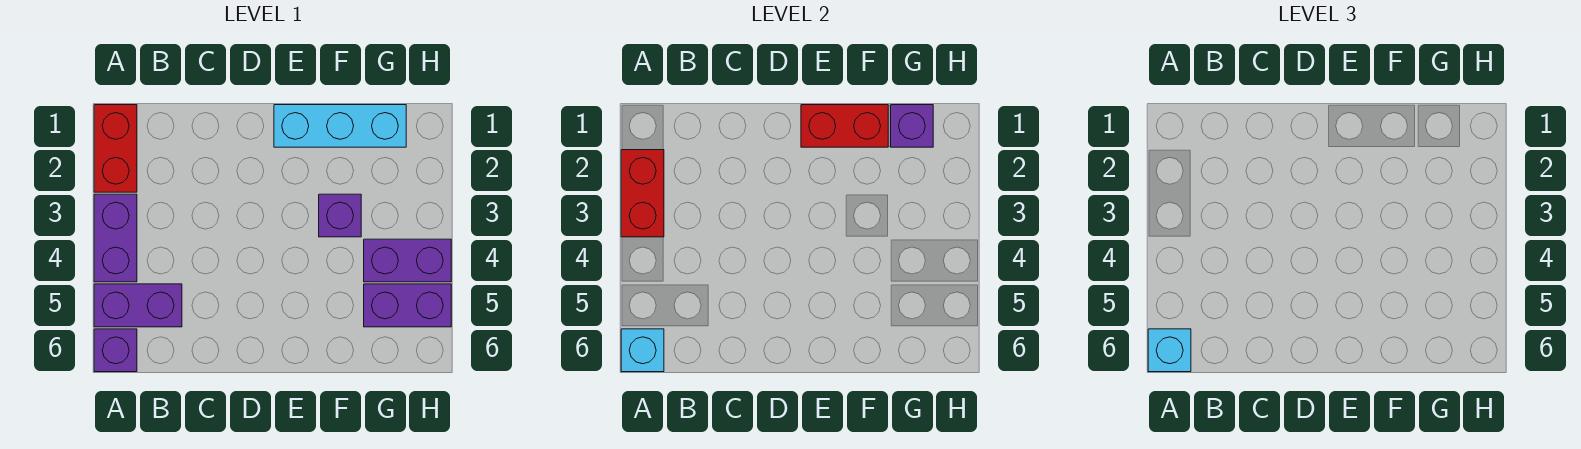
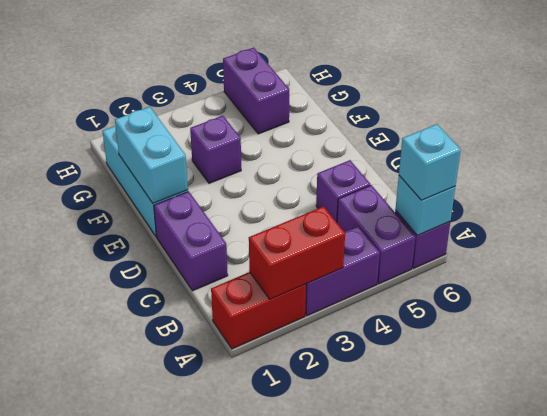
red 1x2 brick [801,105,888,147] -> cyan 1x2 brick [115,107,188,203]
purple 1x1 brick [891,105,933,147] -> purple 1x1 brick moved to [316,160,370,222]
purple 1x2 brick [364,239,451,282] -> purple 1x2 brick moved to [154,191,228,291]

